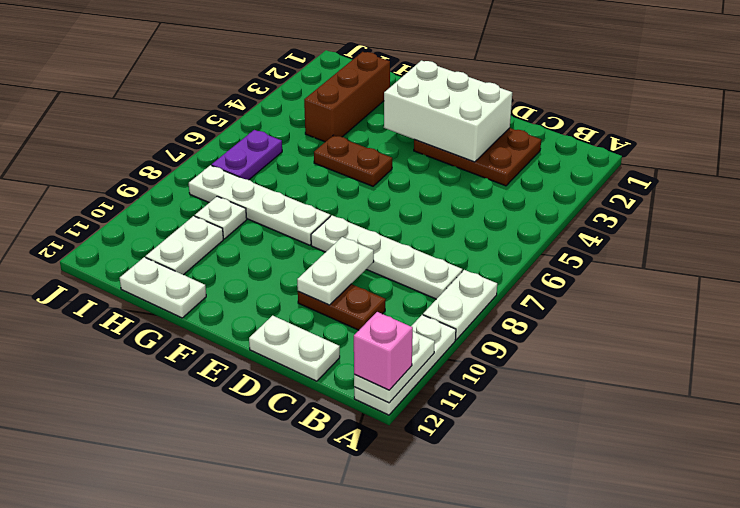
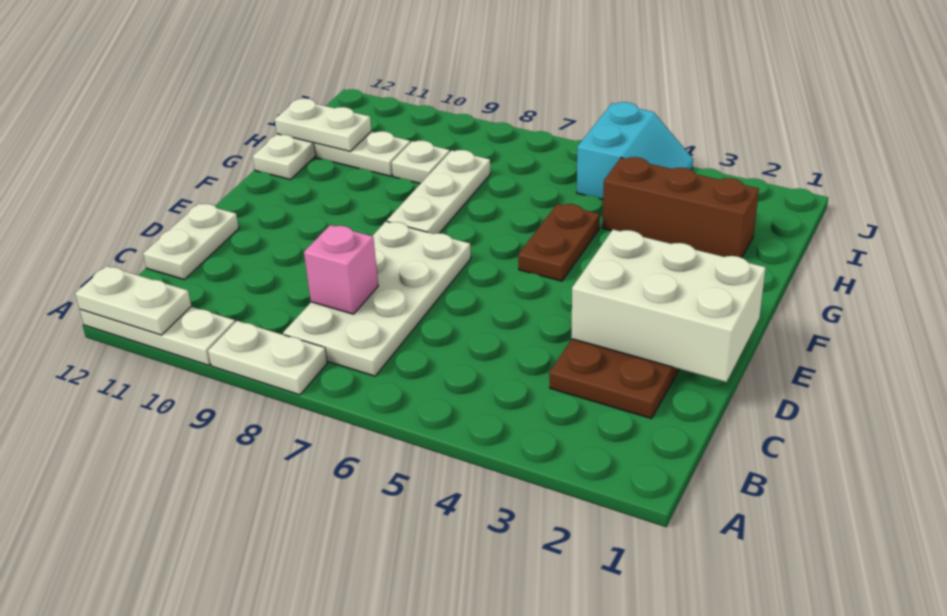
pink 1x1 brick [354,312,413,390] -> pink 1x1 brick moved to [304,225,378,314]
white 1x4 plate [311,215,462,299] -> white 2x4 plate [283,221,471,376]
brown 1x2 plate [298,284,386,330] -> none
white 2x3 brick [384,61,512,162] -> white 2x3 brick turned to [571,230,766,382]
white 1x2 plate [297,237,374,305] -> white 1x2 plate moved to [275,99,372,151]
white 1x4 plate [189,165,330,245] -> white 1x3 plate [387,150,491,234]
none -> cyan 2x2 slope [577,102,693,199]
purple 1x2 plate [212,130,282,180] -> none

